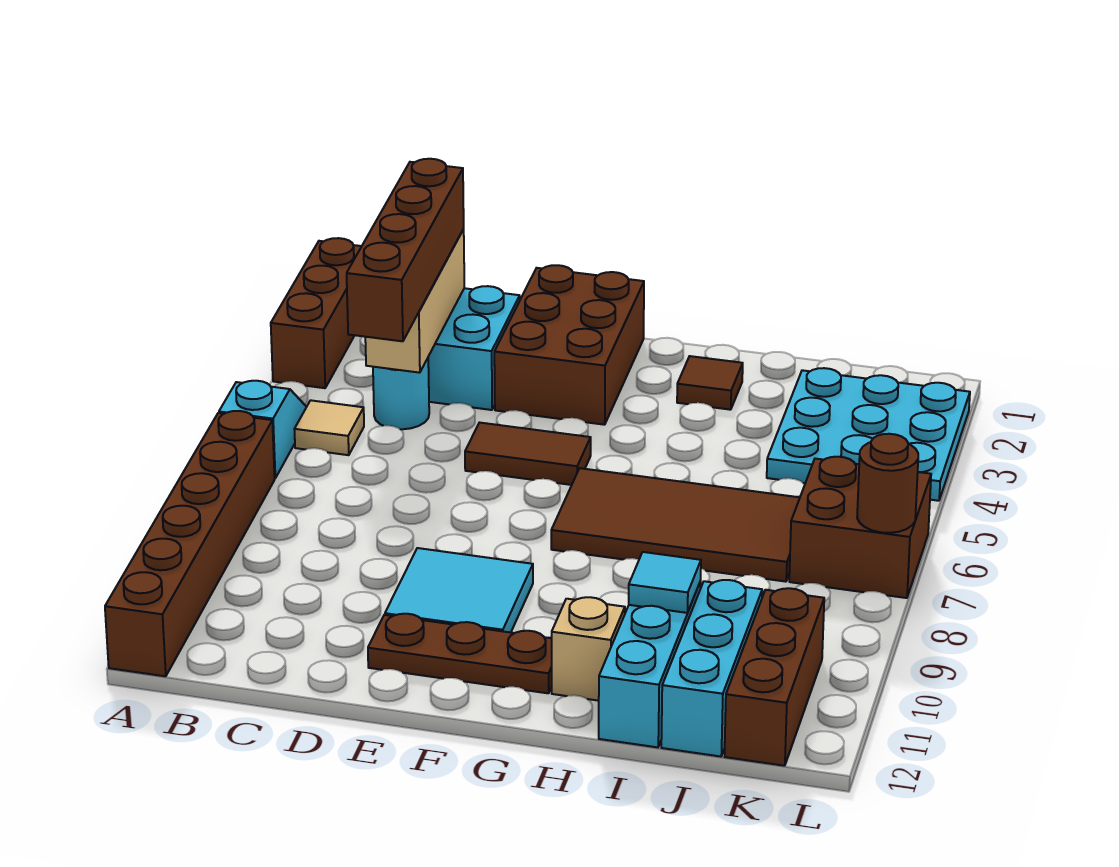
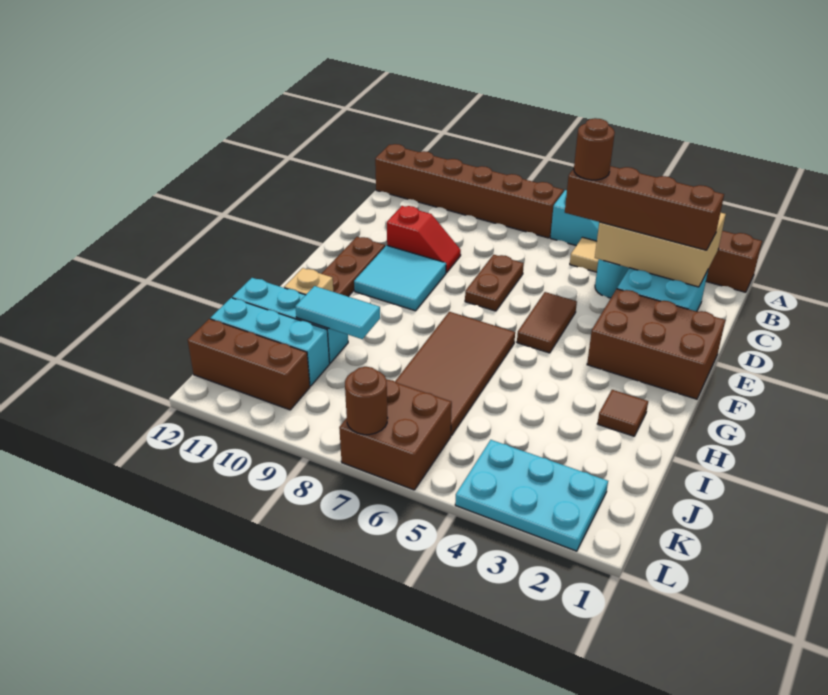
tan 1x3 brick [365,229,464,373] -> tan 2x3 brick [595,213,726,287]
none -> brown 1x1 round brick [574,118,615,180]
none -> brown 1x2 plate [465,255,524,311]
none -> red 1x2 slope [387,206,461,273]
cyan 1x1 tile [629,552,701,613] -> cyan 1x2 tile [295,286,380,339]
cyan 3x3 plate [767,368,970,501] -> cyan 2x3 plate [455,440,608,551]

